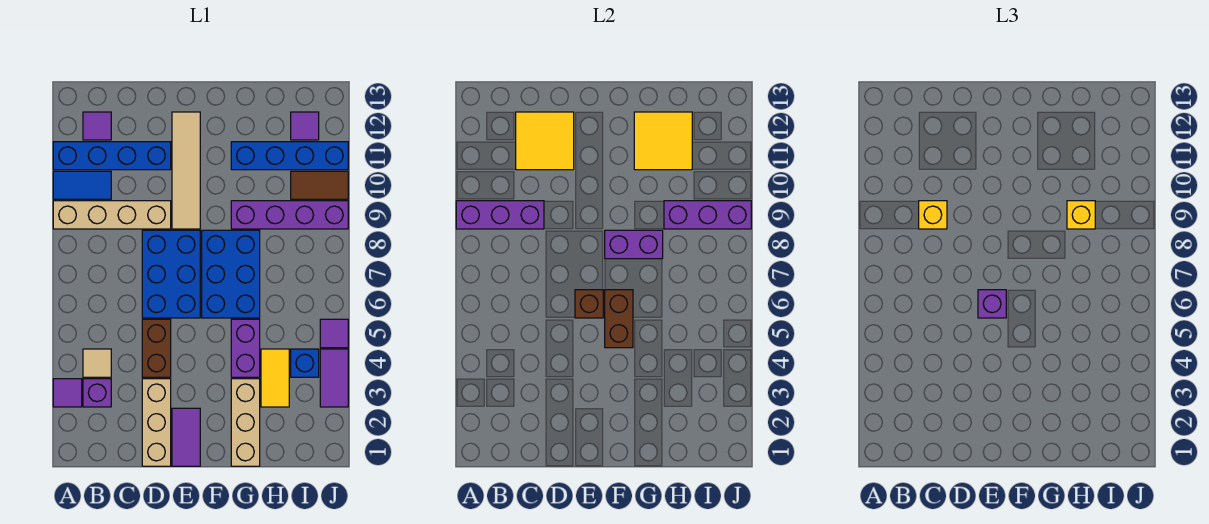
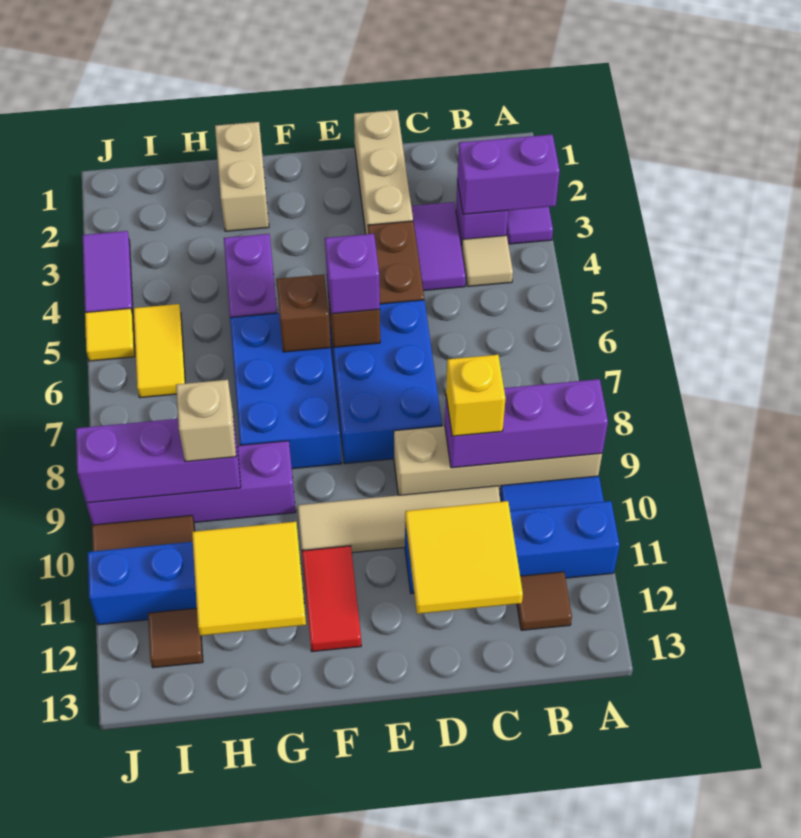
purple 1x1 tile [83,112,111,140] -> brown 1x1 tile [517,572,572,630]
purple 1x2 tile [172,408,200,466] -> purple 1x2 tile moved to [411,202,466,291]
tan 1x4 tile [172,112,200,229] -> tan 1x4 tile turned to [298,486,501,553]
brown 1x2 brick [605,290,633,348] -> brown 1x1 brick [276,275,331,352]
purple 1x2 brick [605,230,663,259] -> purple 1x2 brick moved to [457,135,560,214]
none -> red 1x2 tile [302,546,361,652]
tan 1x3 brick [231,379,260,466] -> tan 1x2 brick [215,122,269,231]
yellow 1x2 tile [261,349,289,407] -> yellow 1x2 tile moved to [133,304,185,398]
yellow 1x1 brick [1067,201,1095,229] -> tan 1x1 brick [176,380,236,462]
blue 1x1 brick [291,349,319,377] -> none
purple 1x1 tile [291,112,319,140] -> brown 1x1 tile [148,608,203,668]
purple 1x1 tile [320,319,348,348] -> yellow 1x1 tile [85,308,135,361]

